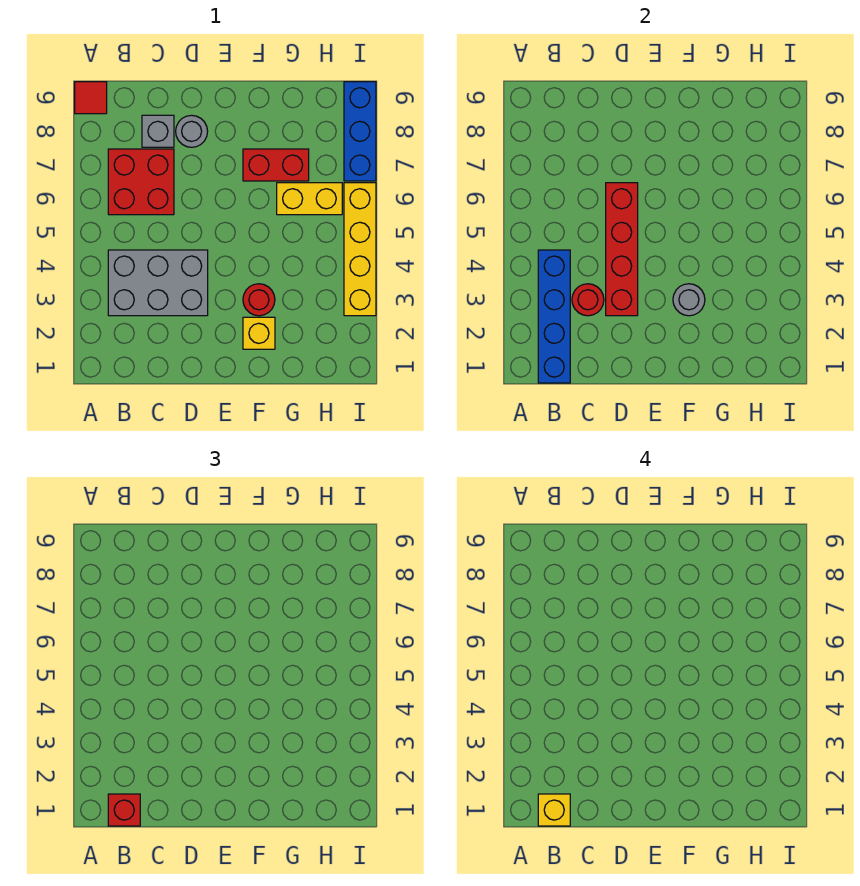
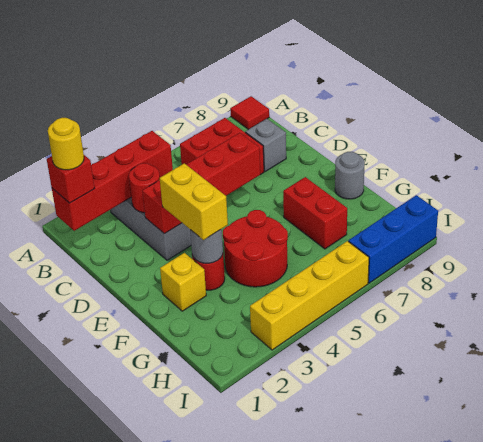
blue 1x4 brick [538,250,570,383] -> red 1x4 brick [52,131,173,231]
yellow 1x1 brick [538,794,570,826] -> yellow 1x1 round brick [48,118,84,170]
grey 1x1 round brick [176,115,208,147] -> grey 1x1 round brick moved to [335,152,365,199]
none -> red 2x2 round brick [223,210,288,287]
yellow 1x2 brick [277,183,342,215] -> yellow 1x2 brick moved to [160,163,228,240]

